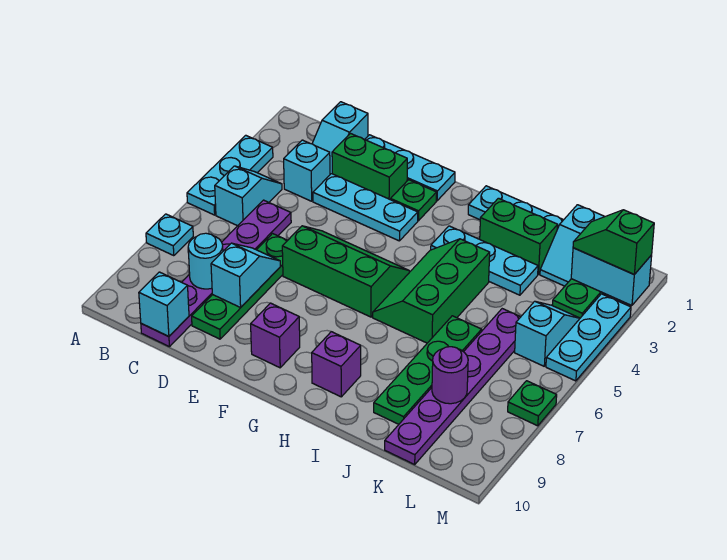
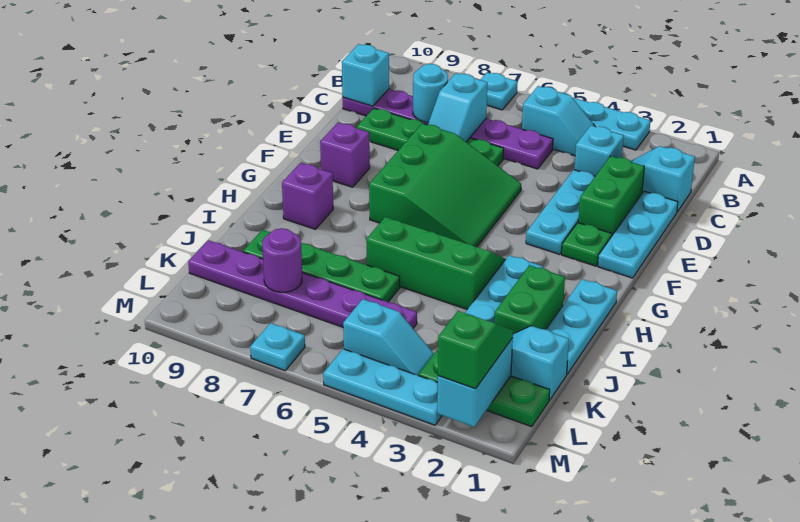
cyan 1x2 slope [211,243,280,307] -> cyan 1x2 slope turned to [428,73,487,142]
green 2x3 slope [282,226,409,317] -> green 3x3 slope [369,124,521,247]
green 1x1 plate [508,381,557,426] -> cyan 1x1 plate [250,323,305,371]

